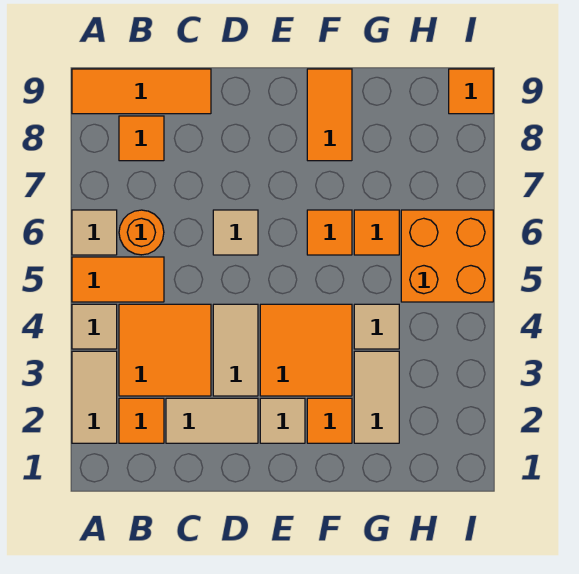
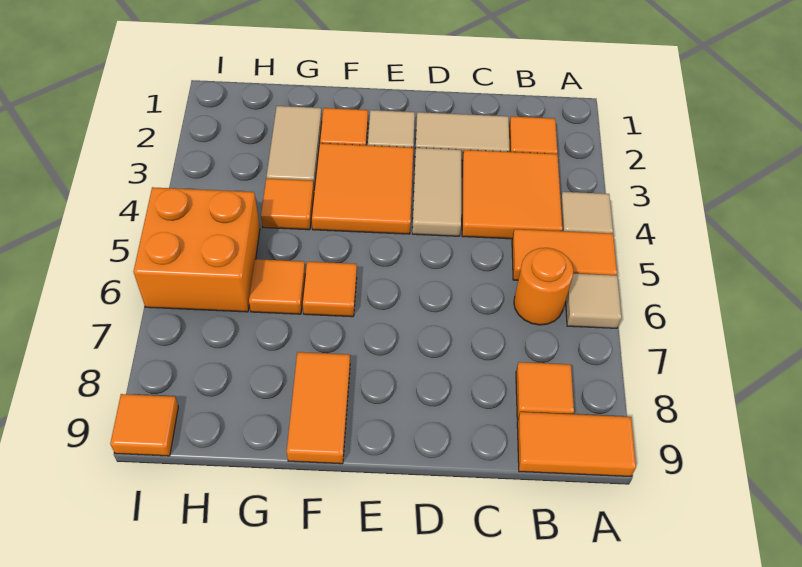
tan 1x2 tile [72,351,117,443] -> none
orange 1x3 tile [72,69,211,114] -> orange 1x2 tile [517,412,636,477]
tan 1x1 tile [213,210,258,255] -> none
tan 1x1 tile [354,304,399,349] -> orange 1x1 tile [261,178,314,230]

